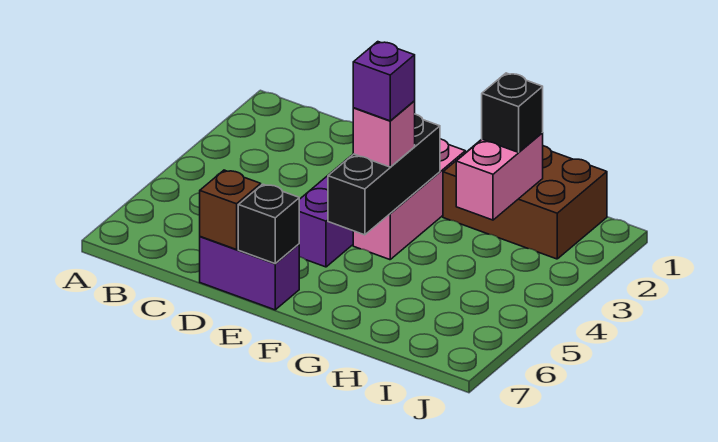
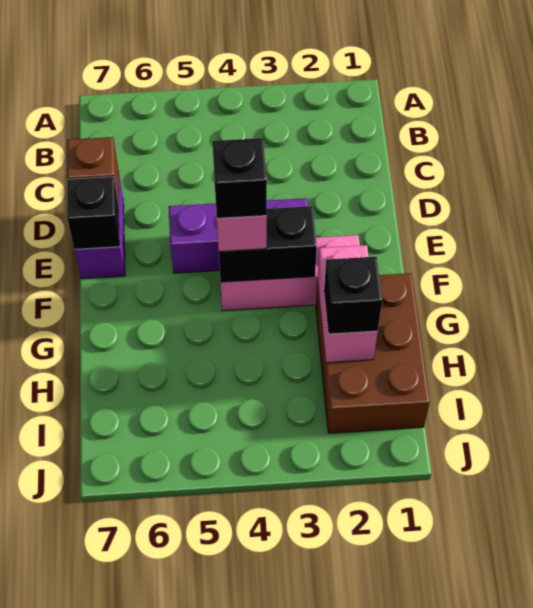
black 1x3 brick [328,114,440,235] -> black 1x2 brick [218,206,317,282]
purple 1x1 brick [353,42,415,121] -> black 1x1 brick [212,138,267,218]
pink 1x2 brick [456,133,543,220] -> pink 1x2 brick turned to [318,245,378,363]

